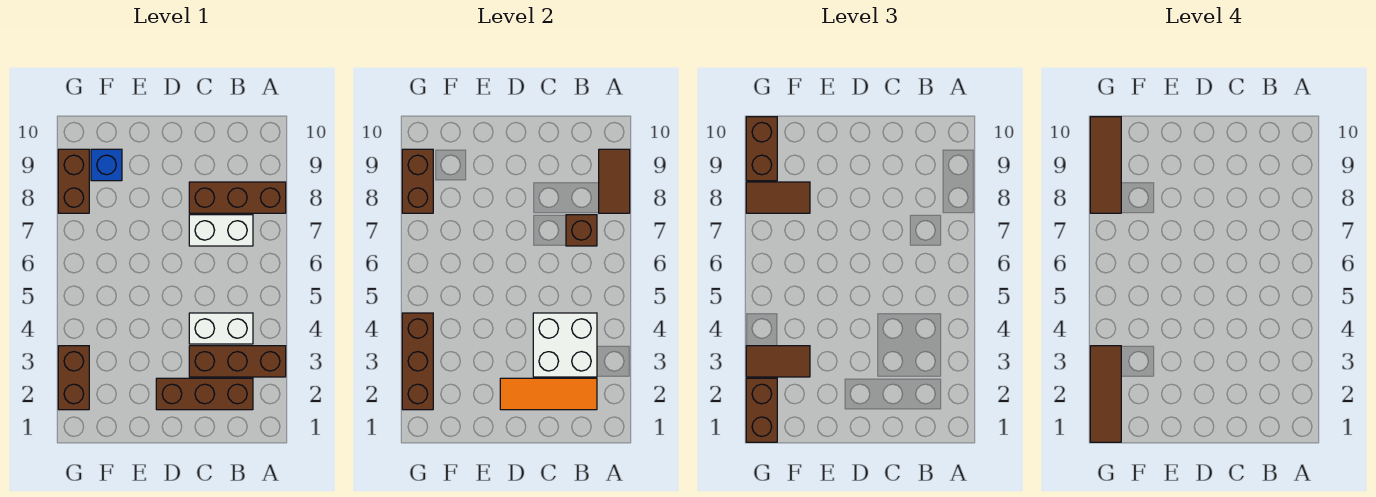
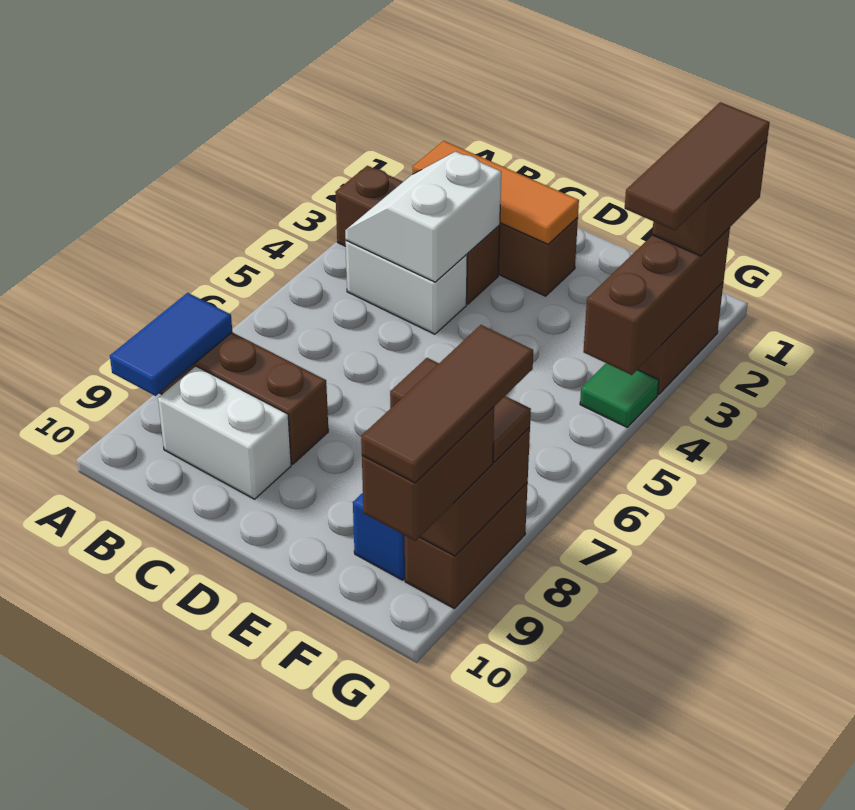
brown 1x2 tile [599,149,630,213] -> blue 1x2 tile [110,293,232,396]
white 2x2 brick [533,313,597,377] -> white 2x2 slope [345,151,501,282]
white 1x2 brick [189,215,253,246] -> white 1x2 brick moved to [158,366,291,499]
brown 1x1 brick [566,215,597,246] -> none
brown 1x2 tile [746,346,810,377] -> none
none -> green 1x1 tile [580,363,659,427]

